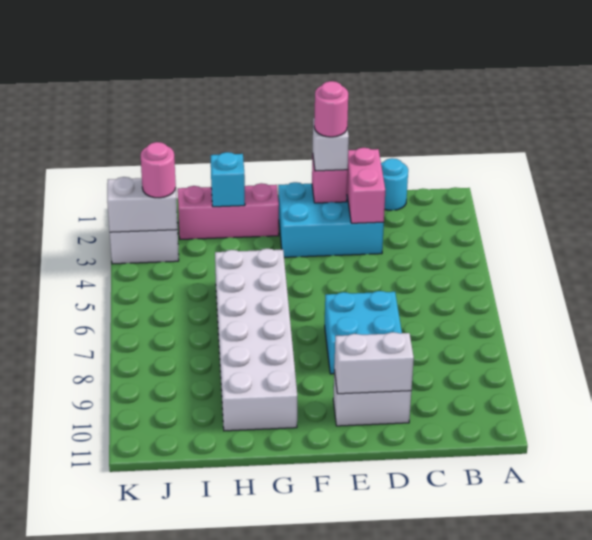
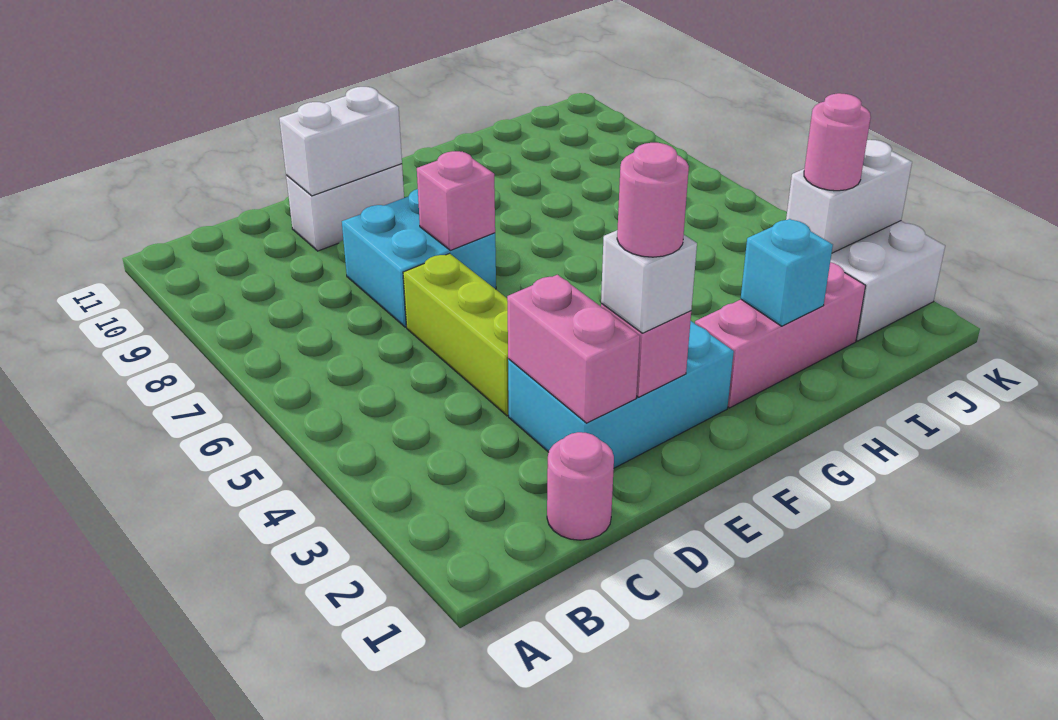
cyan 1x1 round brick [381,158,408,210] -> pink 1x1 round brick [547,432,614,540]
none -> lime 1x3 brick [403,253,509,416]
none -> pink 1x1 brick [417,151,495,250]
white 2x6 brick [215,248,297,431] -> none

